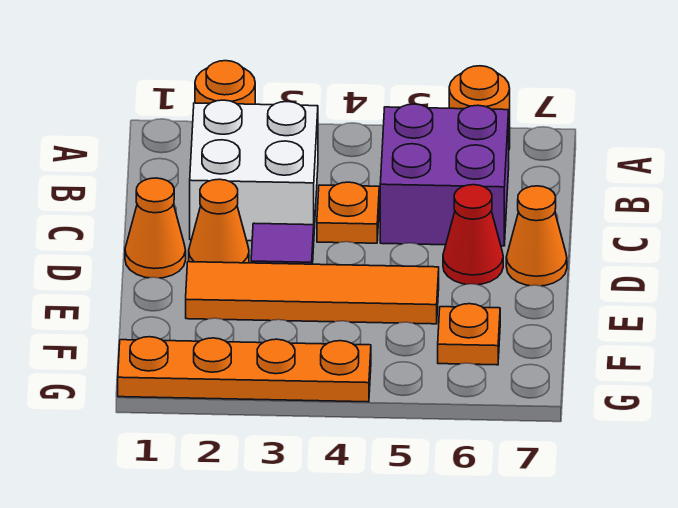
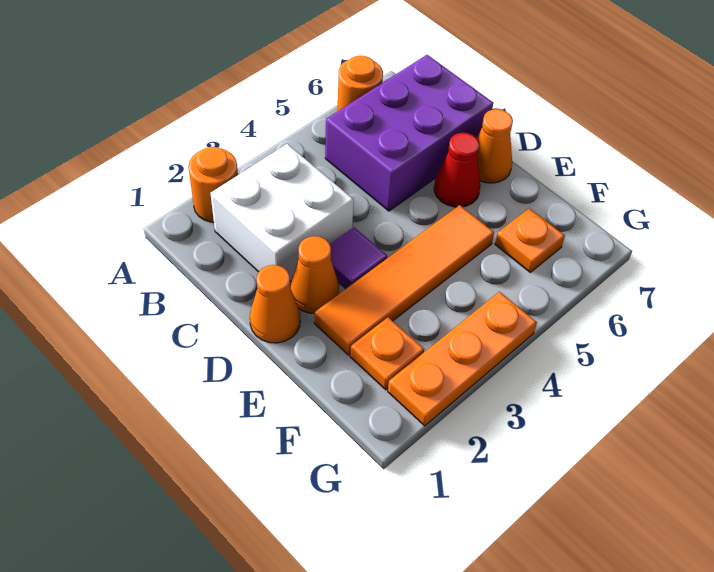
purple 2x2 brick [380,104,509,246] -> purple 2x3 brick [325,55,493,211]
orange 1x1 plate [317,182,379,243] -> orange 1x1 plate moved to [350,317,424,390]
orange 1x4 plate [118,337,371,402] -> orange 1x3 plate [388,292,537,426]

